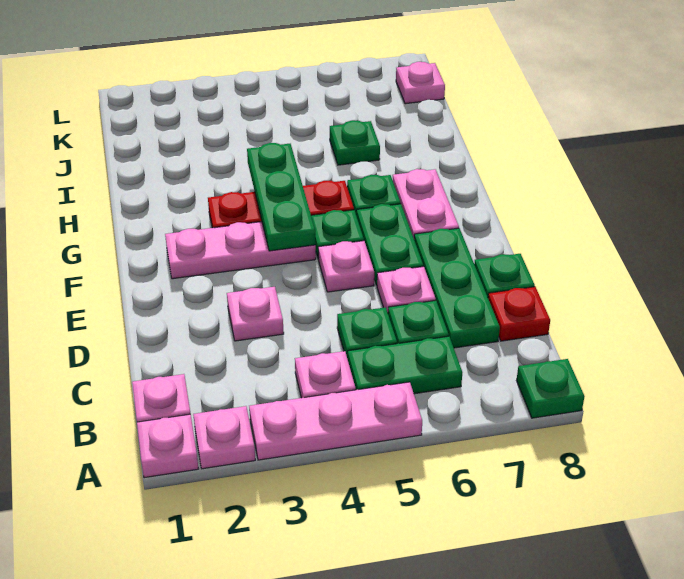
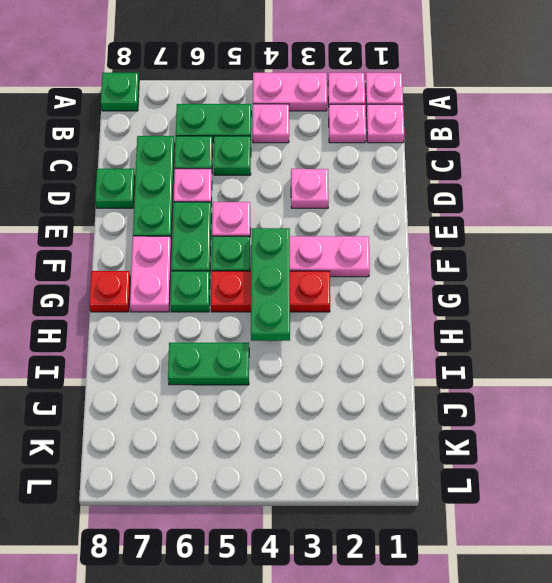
pink 1x3 plate [249,382,422,460] -> pink 1x2 plate [253,73,327,111]
red 1x1 plate [488,287,550,341] -> red 1x1 plate moved to [89,271,130,312]
green 1x1 plate [330,120,380,165] -> green 1x2 plate [168,343,249,385]
pink 1x1 plate [396,62,445,104] -> pink 1x1 plate moved to [329,104,366,143]

